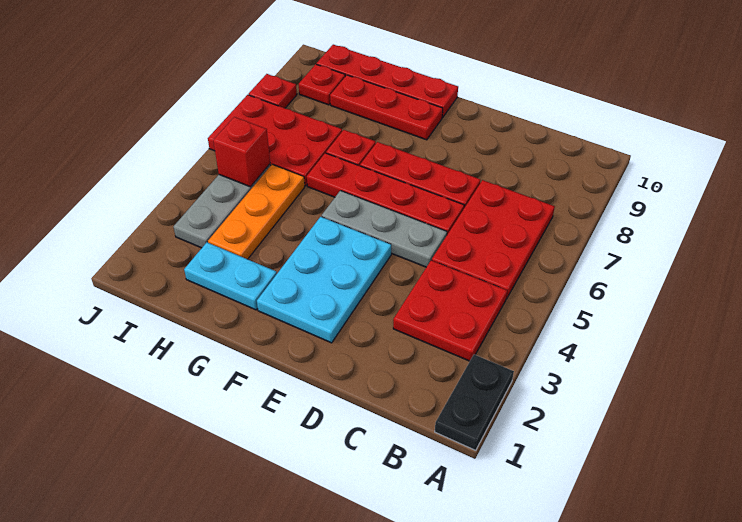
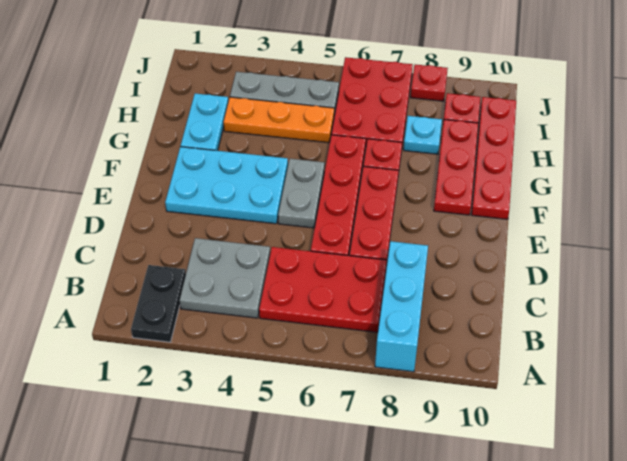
black 1x2 plate [435,355,514,450] -> black 1x2 plate turned to [131,265,186,342]
none -> cyan 1x3 brick [375,241,428,372]
red 2x2 plate [393,260,507,361] -> grey 2x2 plate [180,238,270,318]
grey 1x3 plate [322,191,447,267] -> grey 1x2 plate [278,159,325,228]
none -> cyan 1x1 plate [404,116,442,154]
red 1x1 brick [213,117,270,187] -> none

